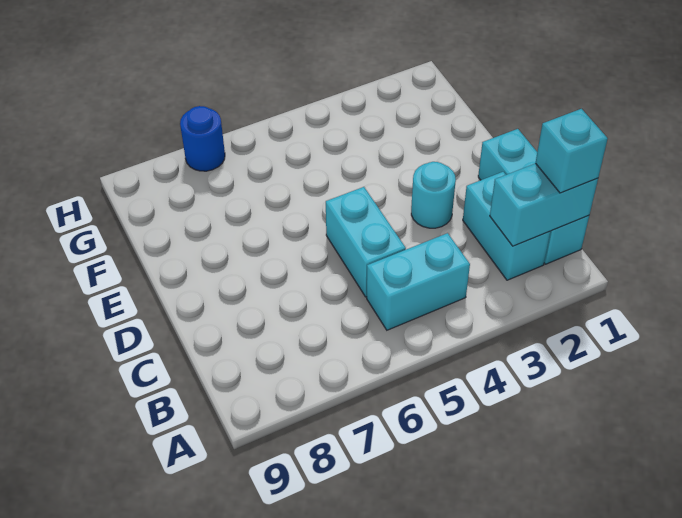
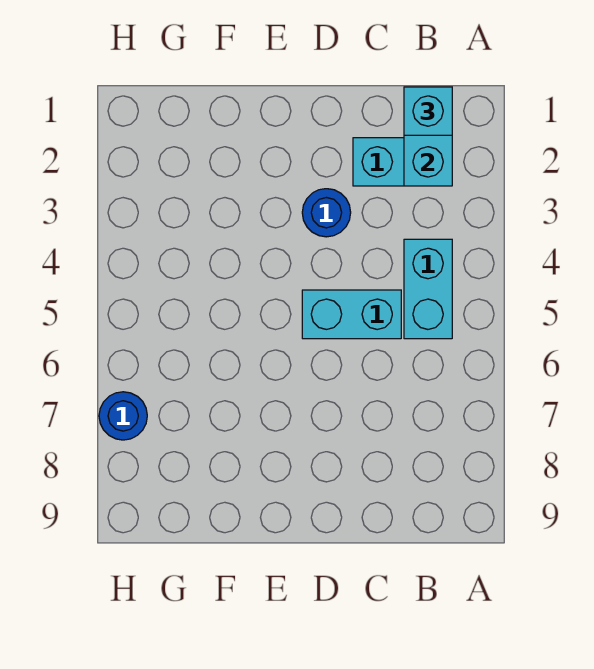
cyan 1x3 brick [478,129,589,264] -> none
cyan 1x1 round brick [411,162,456,228] -> blue 1x1 round brick [302,189,351,237]

